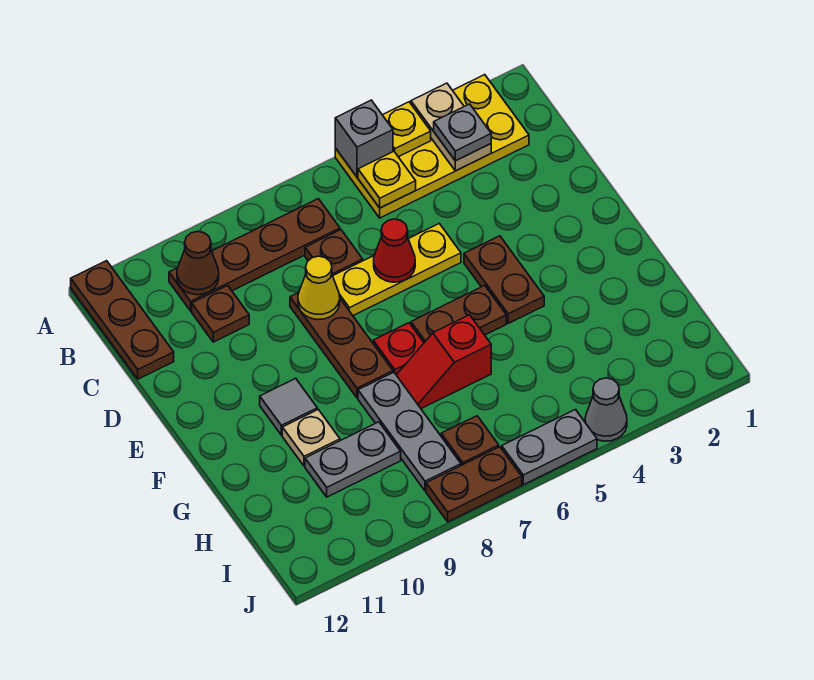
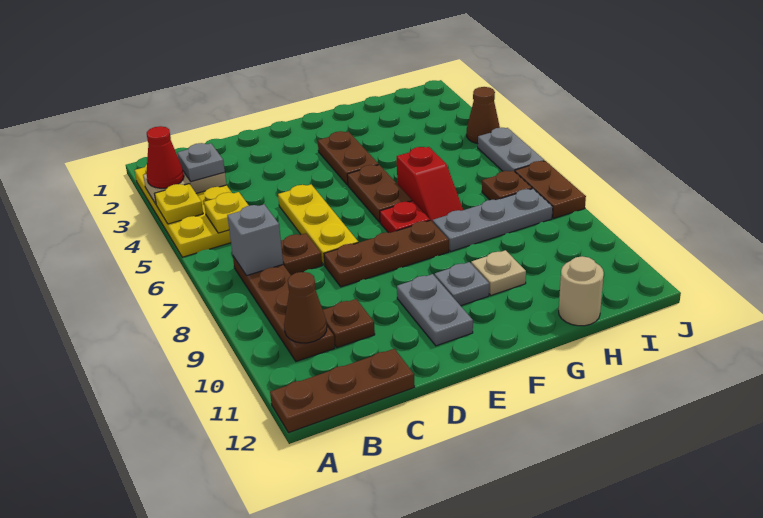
grey 1x1 brick [335,100,393,177] -> grey 1x1 brick moved to [227,204,283,276]
red 1x1 cone [374,219,415,282] -> red 1x1 cone moved to [146,126,184,188]
yellow 1x1 cone [298,256,340,320] -> none
brown 1x2 plate [464,236,544,323] -> brown 1x2 plate turned to [318,131,379,185]
grey 1x1 tile [260,378,317,435] -> grey 1x1 plate [435,262,489,306]
grey 1x2 plate [305,422,401,497] -> grey 1x2 plate moved to [397,274,473,346]
none -> tan 1x1 round brick [559,256,604,326]
grey 1x1 cone [585,378,627,441] -> brown 1x1 cone [467,87,500,144]

